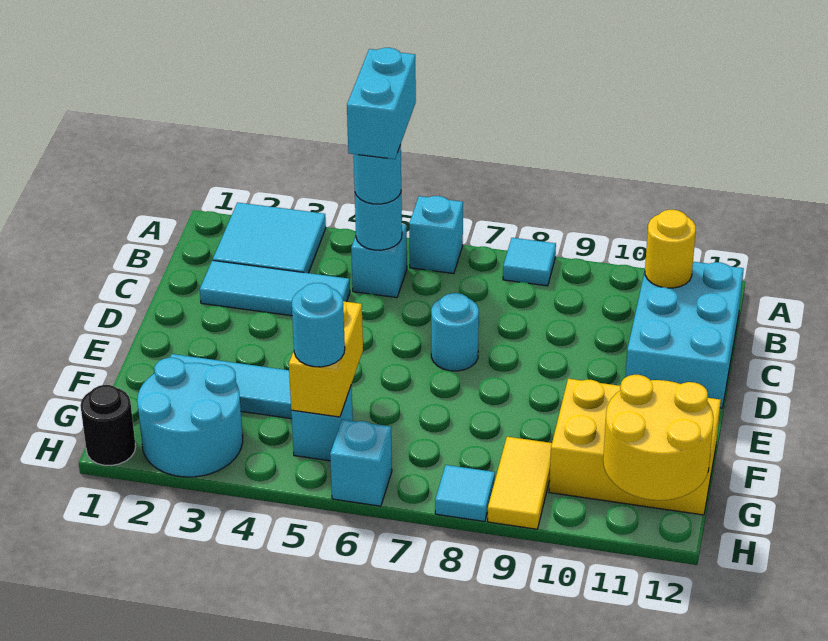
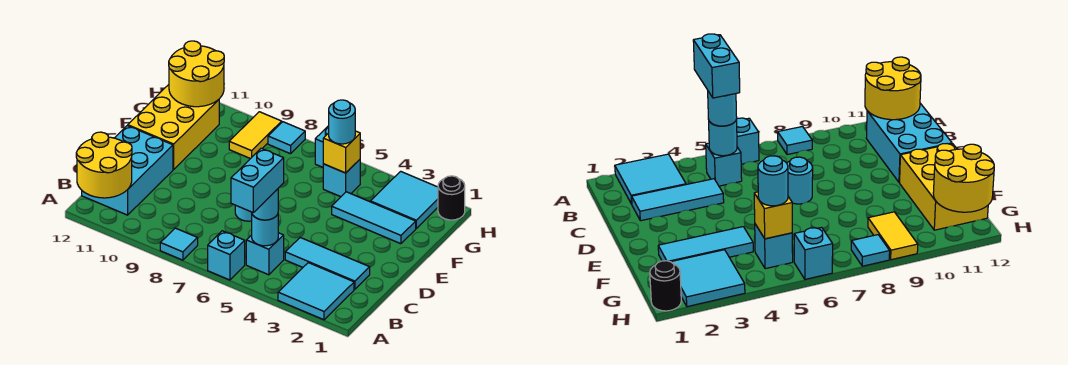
yellow 1x1 round brick [645,210,696,288] -> yellow 2x2 round brick [76,132,132,198]
yellow 1x2 brick [289,301,363,417] -> yellow 1x1 brick [323,131,360,173]
yellow 2x3 brick [549,379,721,515] -> yellow 2x3 brick turned to [128,85,219,169]
cyan 2x2 round brick [137,358,243,477] -> cyan 2x2 tile [370,171,438,228]

